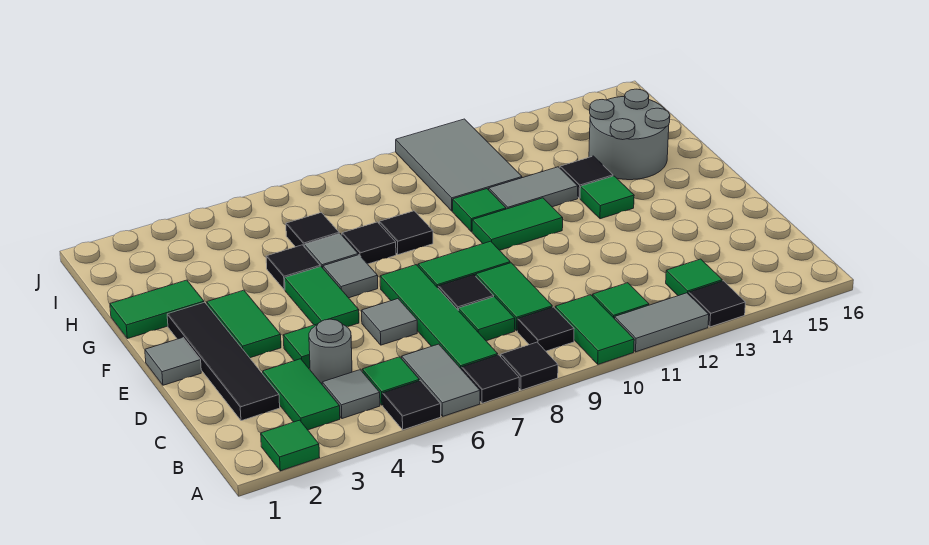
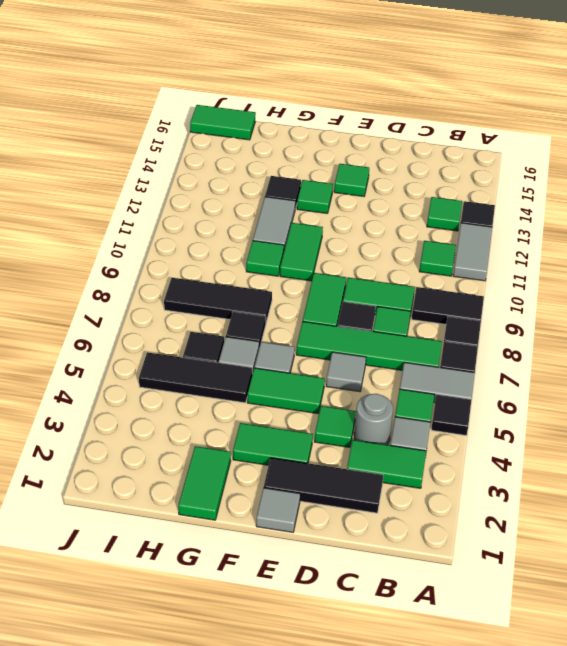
green 1x1 tile [261,420,320,471] -> green 1x1 tile moved to [334,164,369,196]
green 1x2 tile [555,295,634,364] -> green 1x2 tile moved to [190,105,256,140]
black 1x1 tile [517,307,574,351] -> black 1x2 tile [412,287,484,324]
black 1x4 tile [167,302,280,421] -> black 1x3 tile [264,458,383,513]
black 1x1 tile [266,245,320,290] -> black 1x3 tile [139,352,252,403]
black 1x1 tile [379,211,433,255] -> black 1x3 tile [164,278,272,322]
grey 2x2 round brick [589,89,670,180] -> none
grey 2x3 tile [396,119,522,211] -> none

